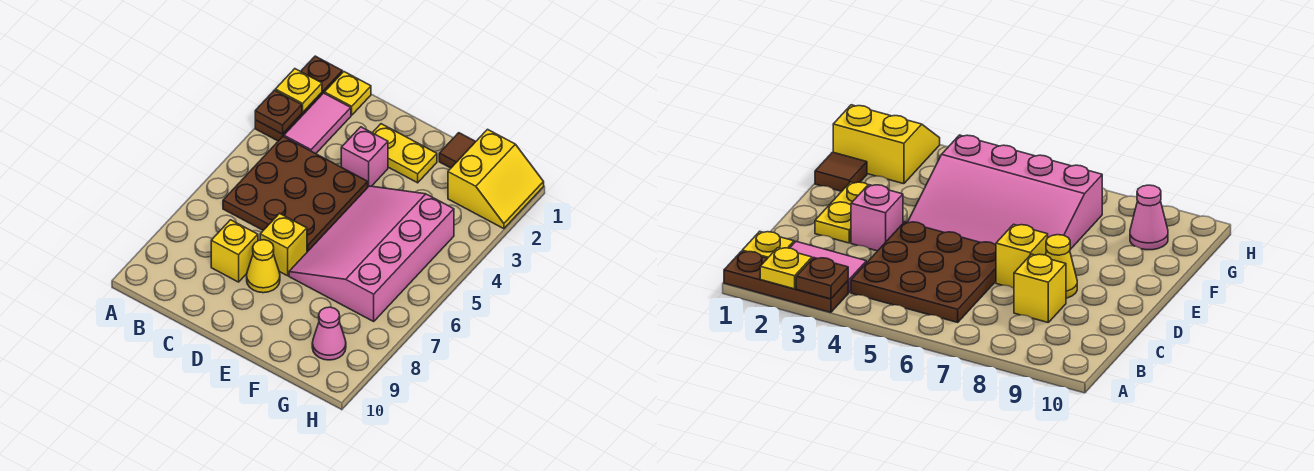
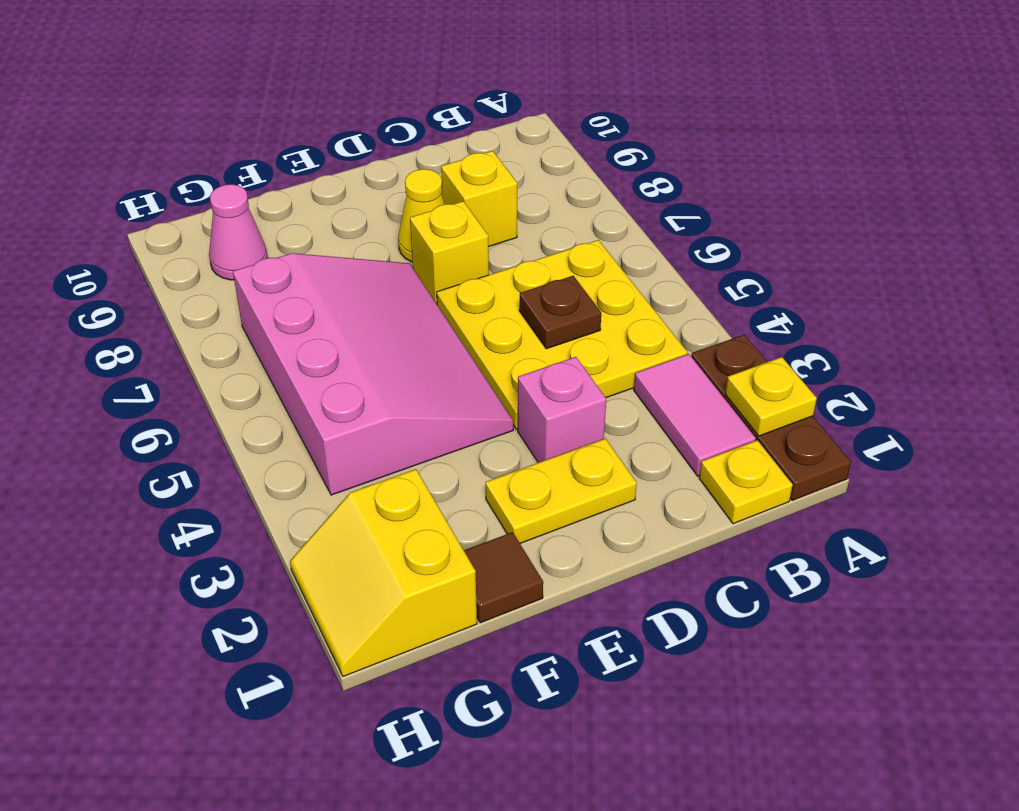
brown 1x1 plate [255,90,302,134] -> brown 1x1 plate moved to [519,276,601,349]
brown 3x3 plate [223,137,368,252] -> yellow 3x3 plate [437,240,687,429]

